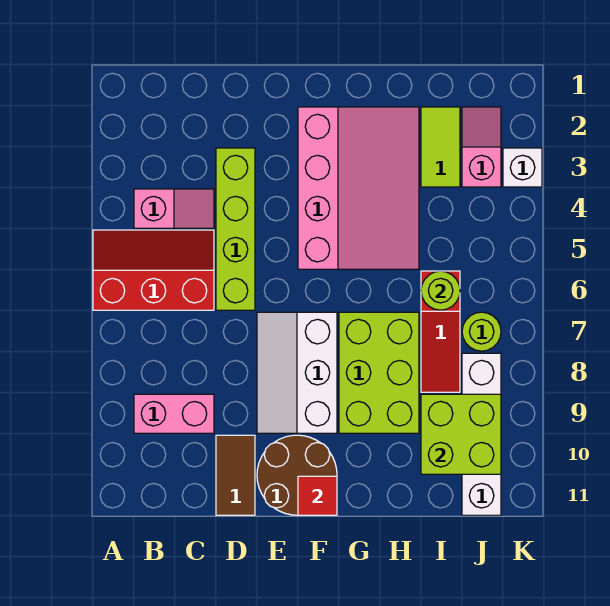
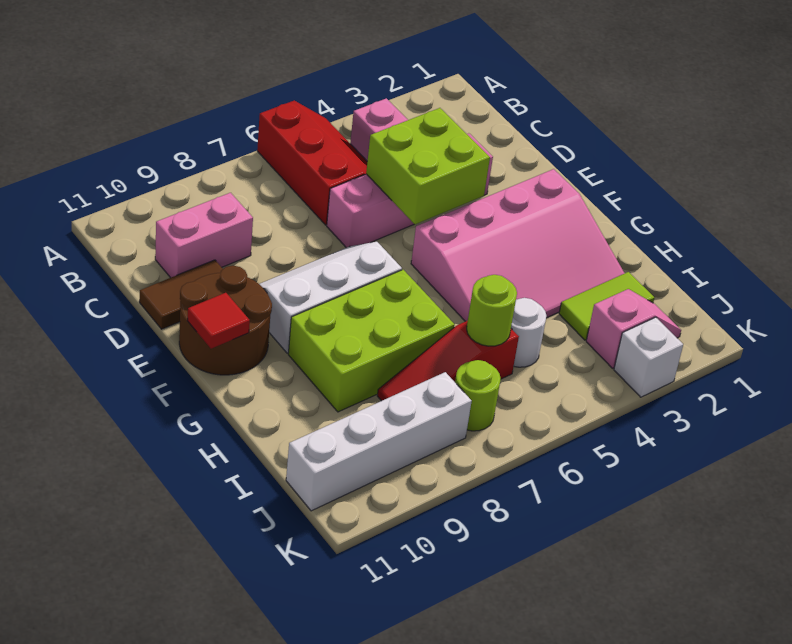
pink 1x2 brick [134,394,214,433] -> pink 1x2 brick turned to [155,193,253,278]
lime 1x4 brick [216,148,255,310] -> pink 1x4 brick [327,133,493,248]
none -> white 1x1 round brick [511,298,546,367]
lime 2x2 brick [421,394,501,474] -> lime 2x2 brick moved to [366,108,490,224]

